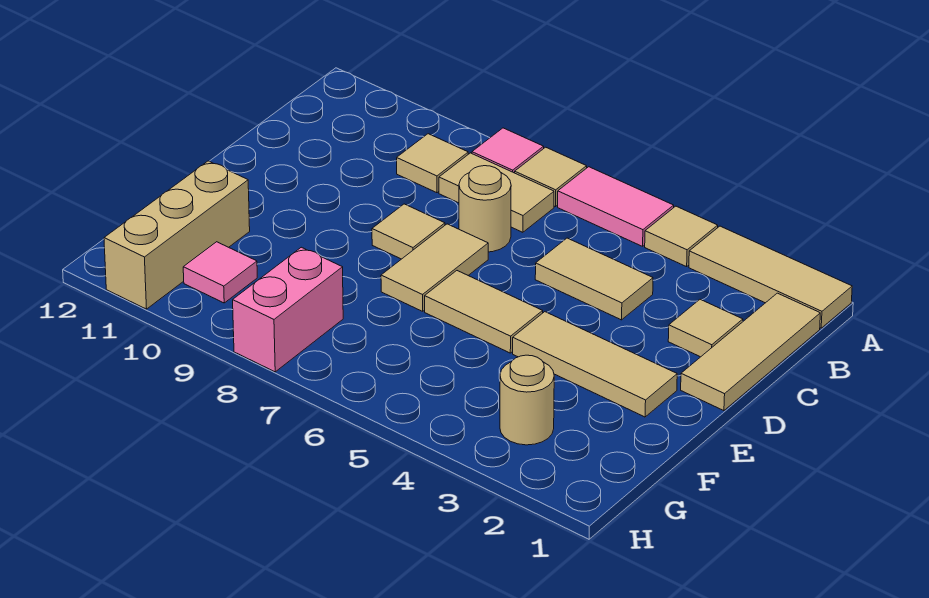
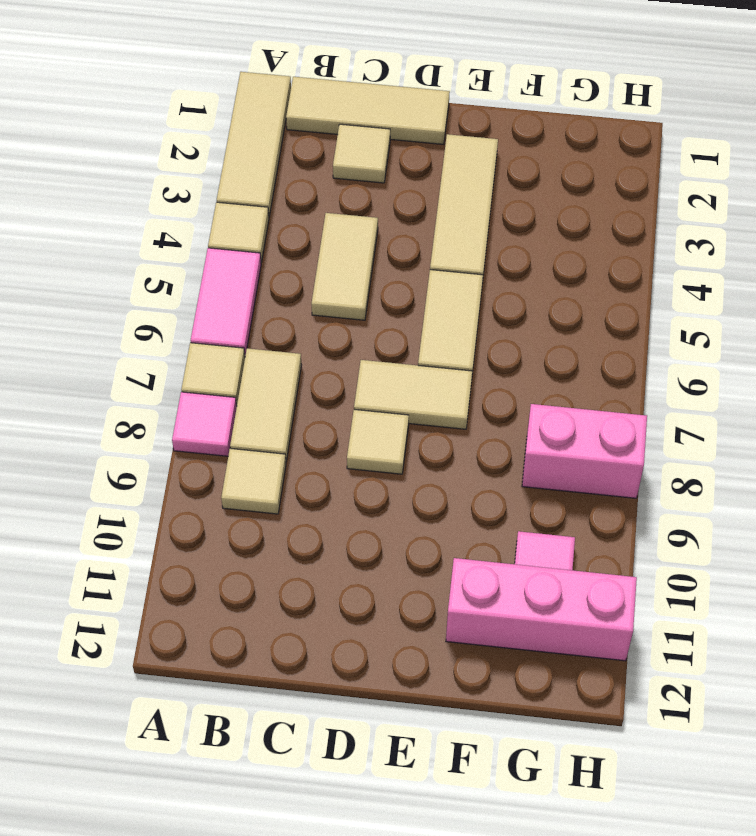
tan 1x1 round brick [459,166,511,252] -> none
tan 1x3 brick [104,161,250,309] -> pink 1x3 brick [446,558,637,661]
tan 1x1 round brick [500,355,554,445] -> none

